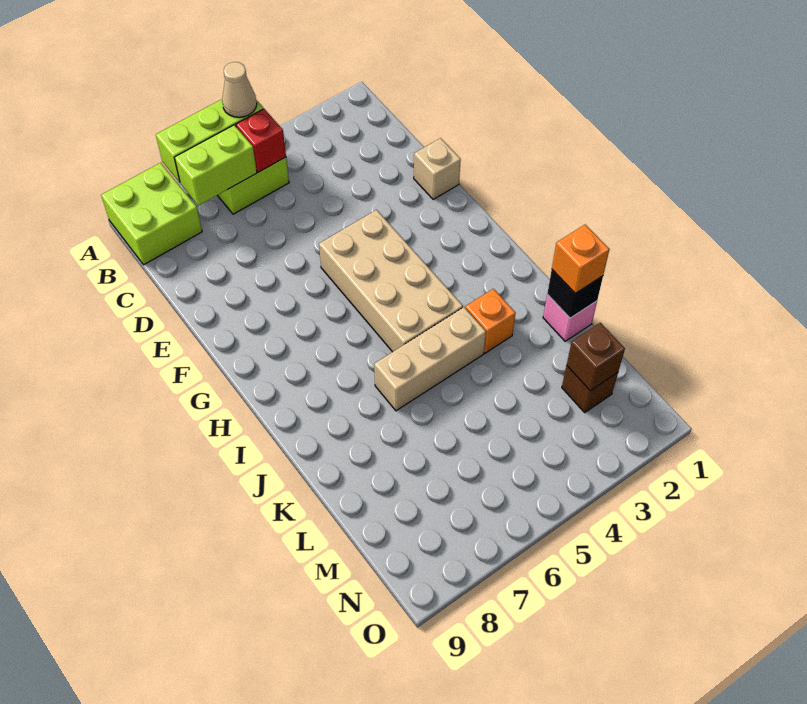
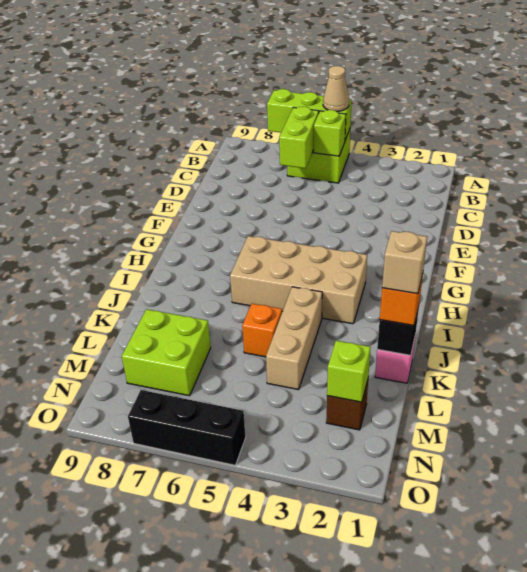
lime 2x2 brick [101,163,202,265] -> lime 2x2 brick moved to [122,309,211,396]
red 1x1 brick [236,109,286,172] -> lime 1x1 brick [314,110,346,156]
lime 1x2 brick [174,125,257,206] -> lime 1x2 brick turned to [279,107,319,168]
tan 1x1 brick [414,138,461,199] -> tan 1x1 brick moved to [382,231,427,294]
tan 2x4 brick [319,210,463,352] -> tan 2x4 brick turned to [230,236,367,324]
orange 1x1 brick [465,289,516,353] -> orange 1x1 brick moved to [242,304,282,357]
tan 1x3 brick [374,307,486,411] -> tan 1x3 brick turned to [266,287,322,390]
brown 1x1 brick [567,323,625,391] -> lime 1x1 brick [327,341,371,402]
none -> black 1x3 brick [128,390,246,465]

